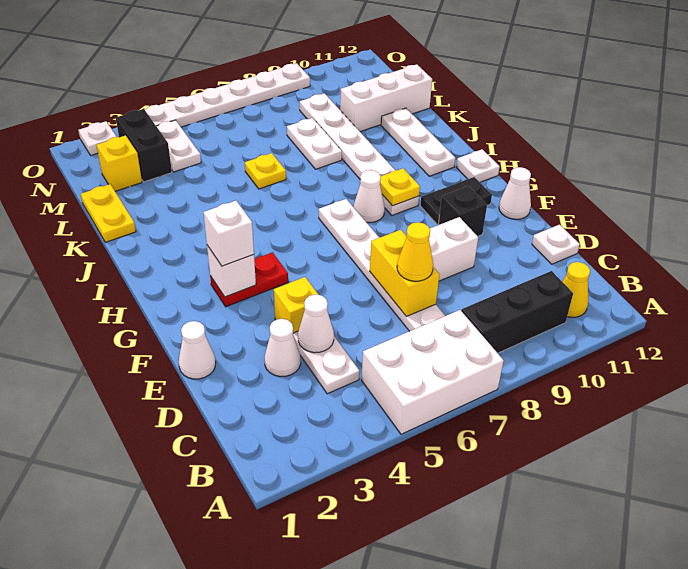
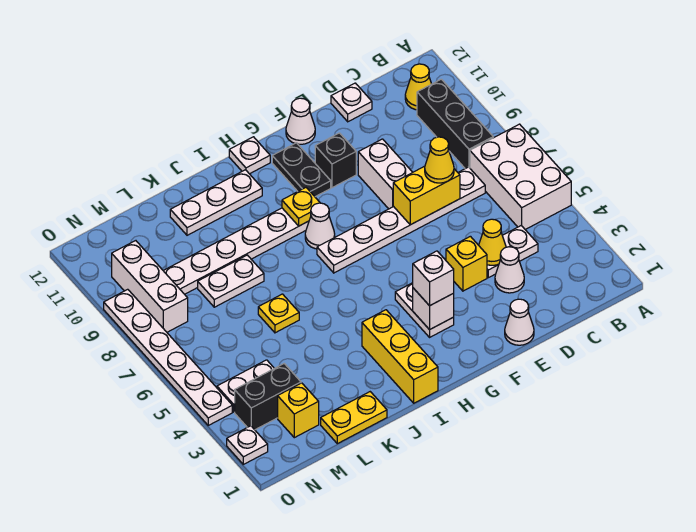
white 1x1 cone [298,294,334,353] -> yellow 1x1 cone [479,219,506,265]
red 1x2 plate [210,252,288,307] -> white 1x2 plate [395,283,454,337]
none -> yellow 1x3 brick [362,310,438,403]
white 1x3 brick [340,64,432,132] -> white 1x3 brick moved to [112,241,188,332]

